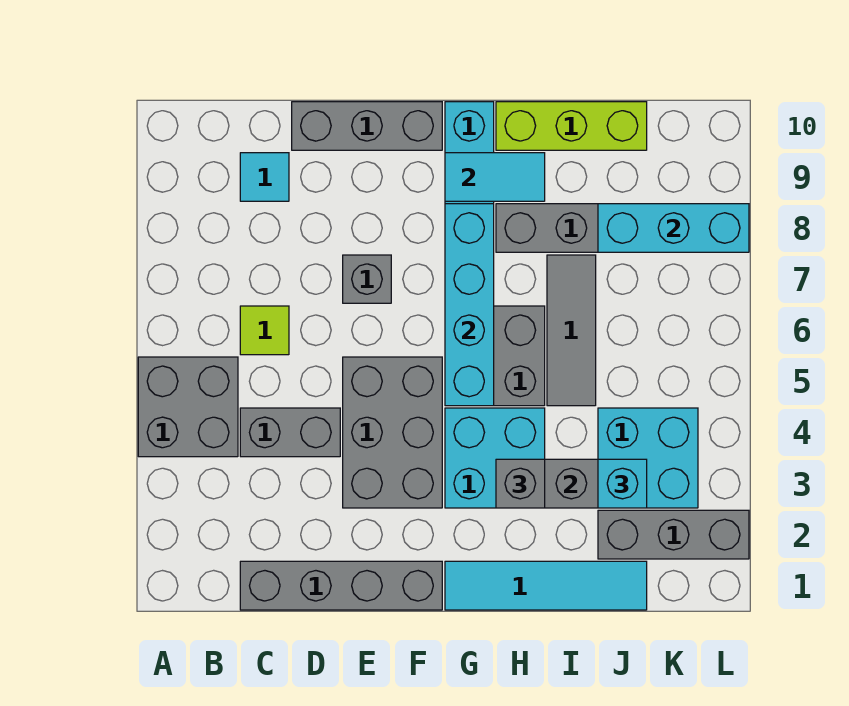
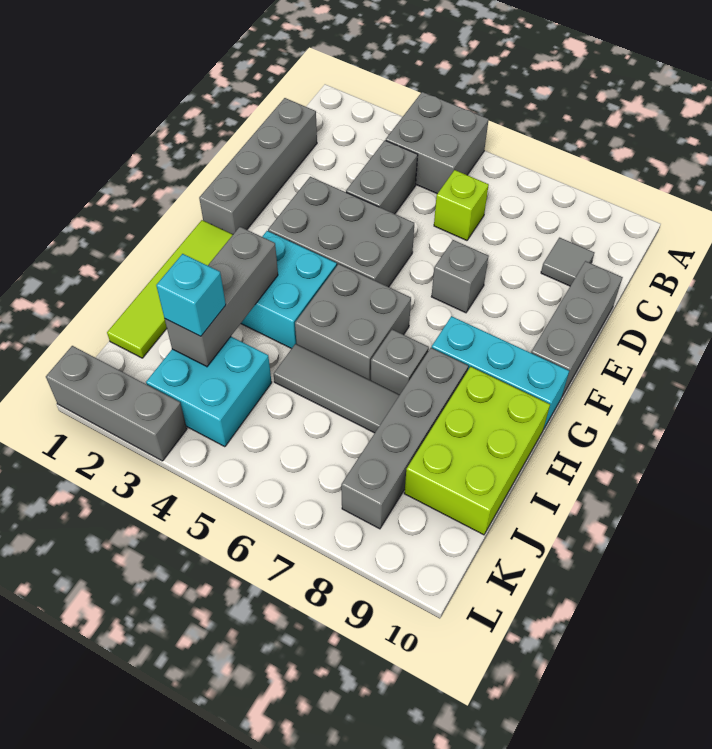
lime 1x1 tile [240,306,289,355] -> lime 1x1 brick [434,170,489,240]
cyan 1x1 tile [240,153,289,201] -> grey 1x1 tile [541,238,594,286]
cyan 1x4 tile [445,561,647,610] -> lime 1x4 tile [107,220,233,358]
cyan 1x4 brick [445,204,494,406] -> none
cyan 1x2 tile [445,153,545,201] -> none
grey 1x1 brick [496,459,545,508] -> grey 1x1 brick moved to [371,330,429,395]
lime 1x3 brick [496,102,647,150] -> lime 2x3 brick [404,367,550,535]
grey 1x3 brick [598,510,749,559] -> grey 1x3 brick turned to [46,346,187,461]
cyan 1x3 brick [598,204,749,252] -> none

